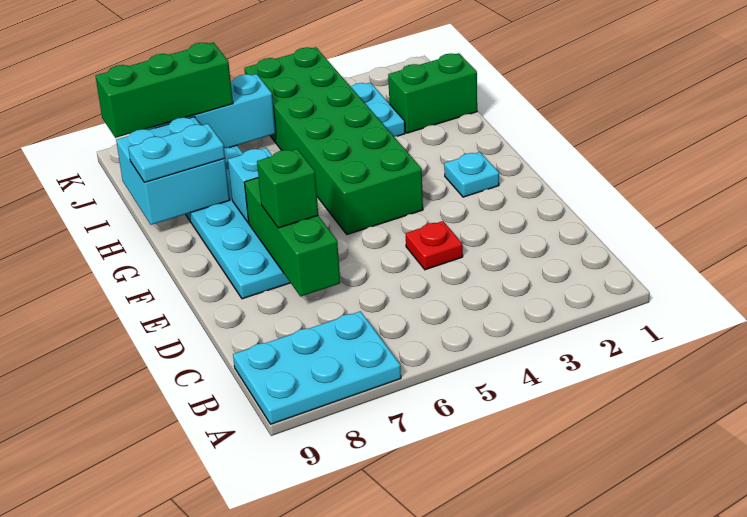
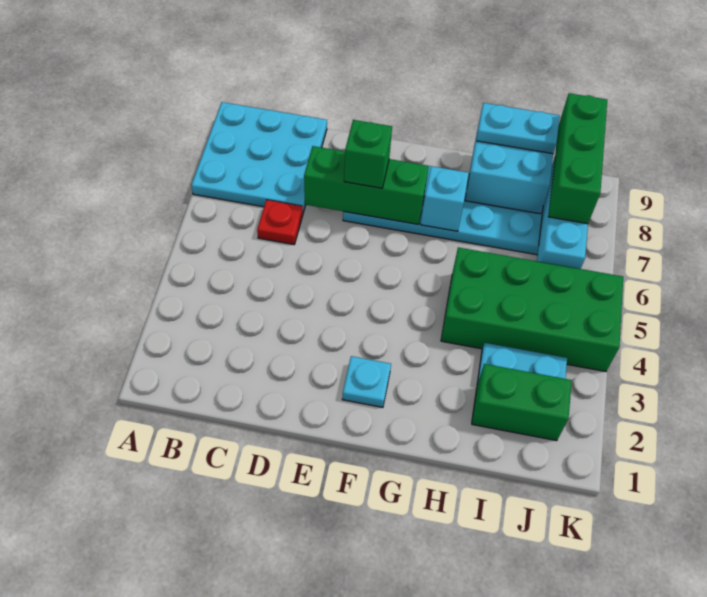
cyan 2x3 plate [233,311,401,424] -> cyan 3x3 plate [191,102,327,213]
red 1x1 plate [405,221,463,270] -> red 1x1 plate moved to [257,200,303,245]
green 2x6 brick [244,47,423,234] -> green 2x4 brick [441,247,623,372]
cyan 1x2 plate [128,124,225,182] -> cyan 1x2 plate turned to [476,103,560,154]
green 1x2 brick [388,53,477,133] -> green 1x2 brick turned to [472,364,572,441]

